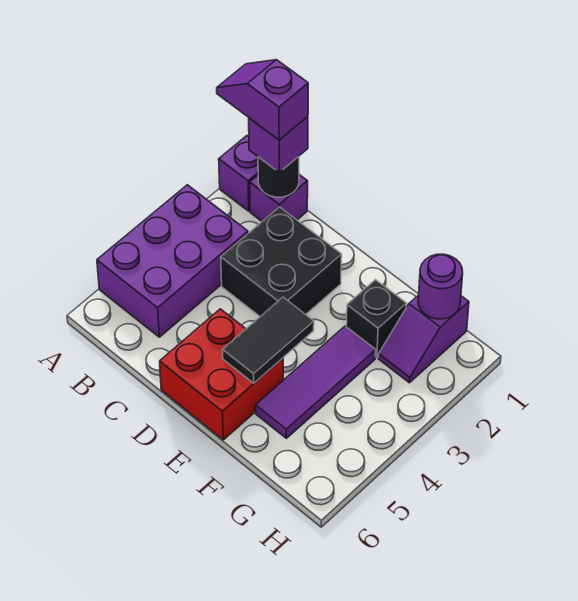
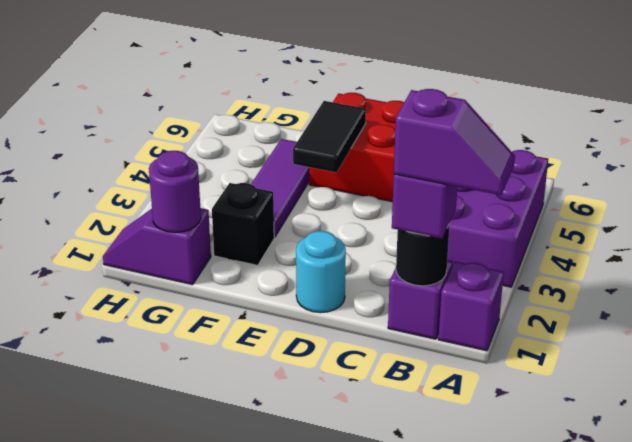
black 2x2 brick [221,207,342,316] -> none
none -> cyan 1x1 round brick [296,231,346,313]
purple 1x2 slope [379,295,469,383] -> purple 1x2 slope turned to [103,208,211,285]

